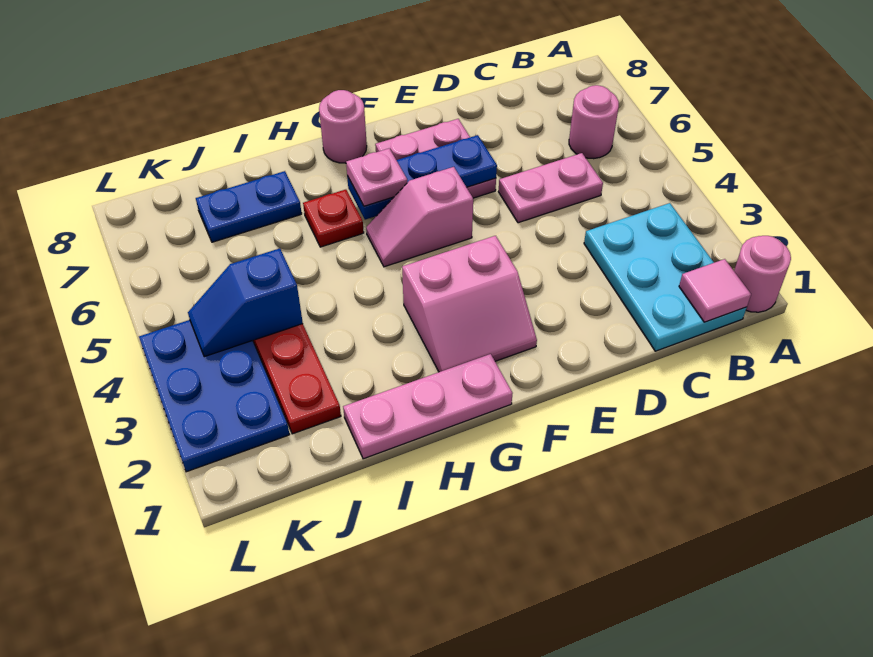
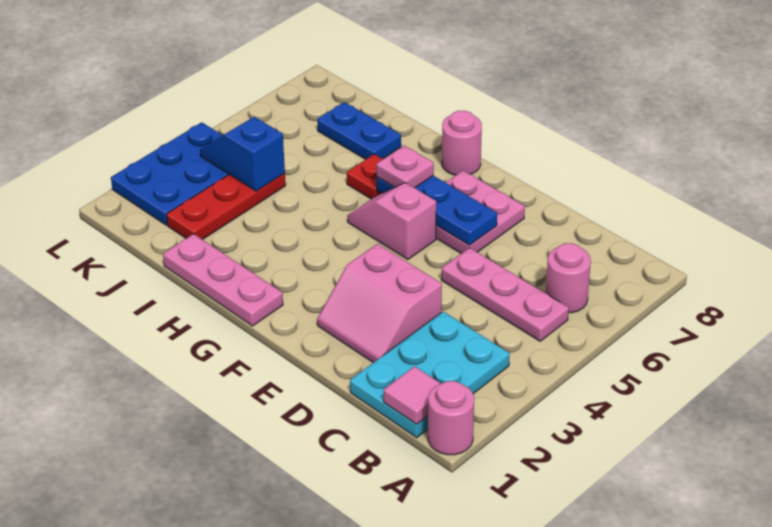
pink 1x2 plate [498,153,603,223] -> pink 1x3 plate [441,248,569,341]
pink 2x2 slope [402,236,537,372] -> pink 2x2 slope moved to [317,244,442,363]

